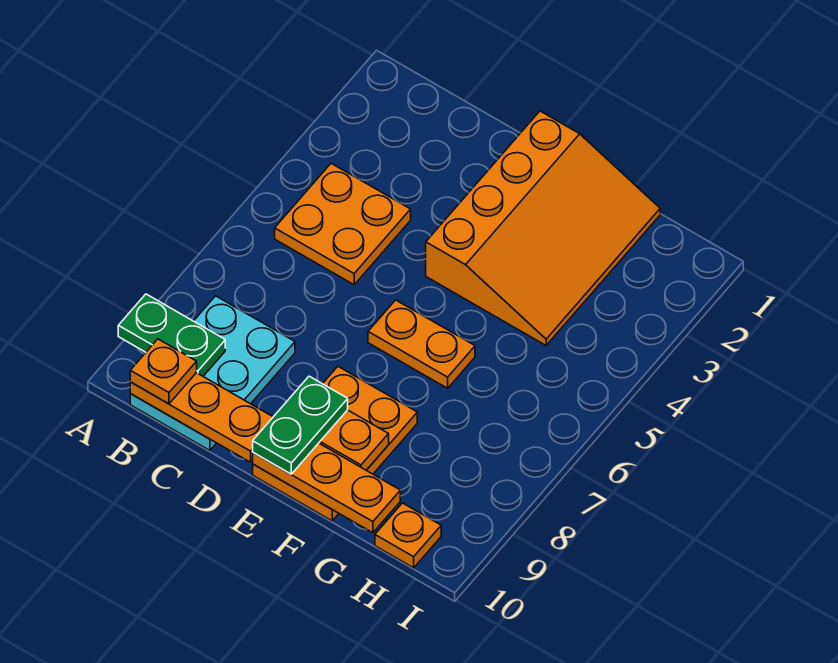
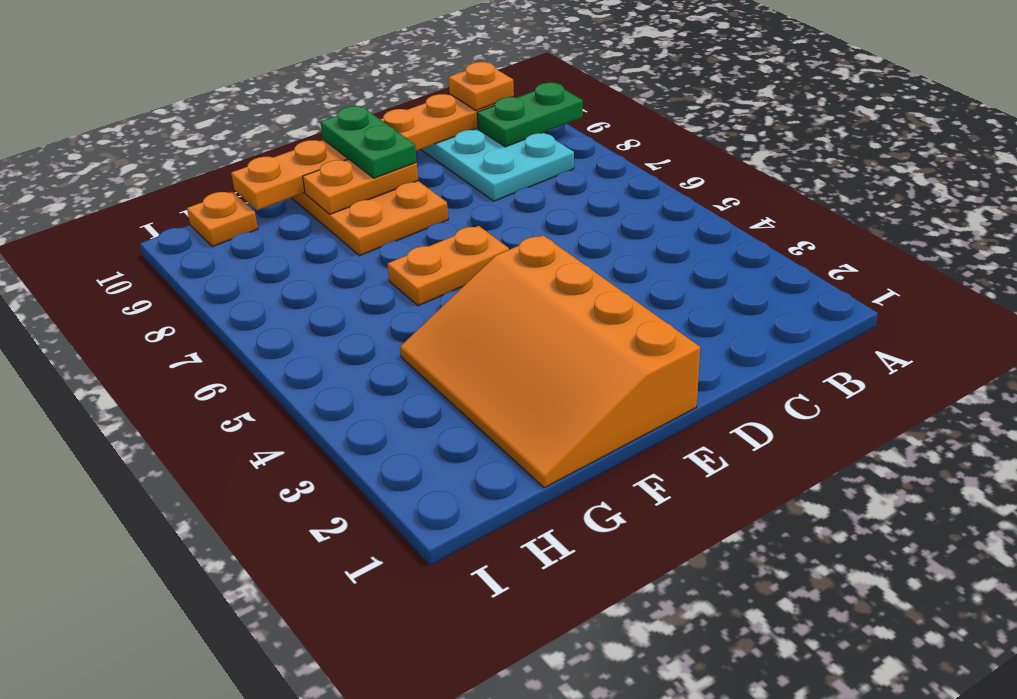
orange 2x2 plate [275,163,411,285] -> none

